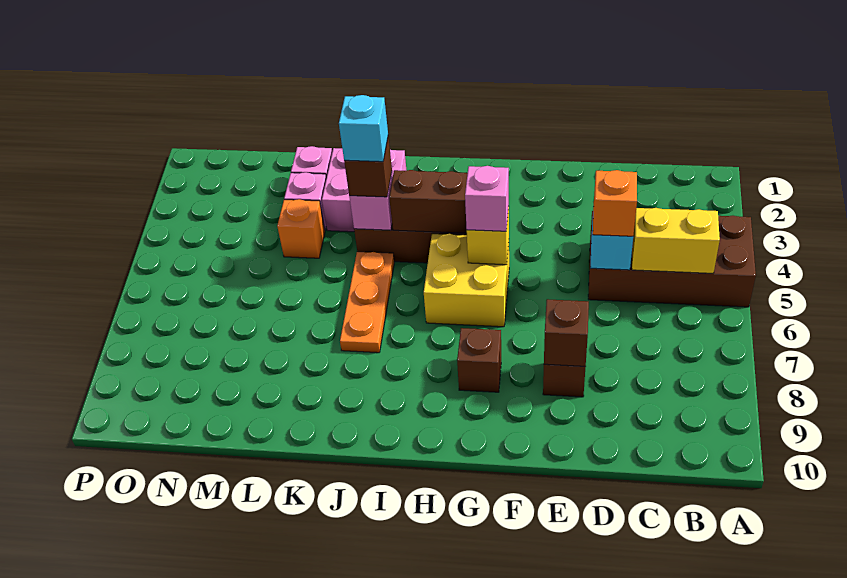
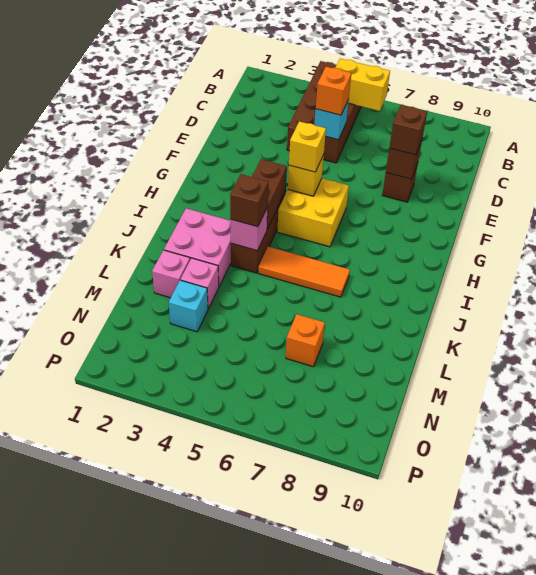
yellow 1x2 brick [632,208,720,273] -> yellow 1x2 brick turned to [335,59,390,111]
pink 1x1 brick [465,166,509,231] -> yellow 1x1 brick [289,121,326,172]
brown 1x1 brick [457,328,501,392] -> brown 1x1 brick moved to [389,105,427,155]
cyan 1x1 brick [339,95,388,162] -> cyan 1x1 brick moved to [169,280,208,332]
orange 1x3 plate [340,252,394,353] -> orange 1x3 tile [258,247,350,297]
orange 1x1 brick [277,199,325,258] -> orange 1x1 brick moved to [286,314,325,367]

